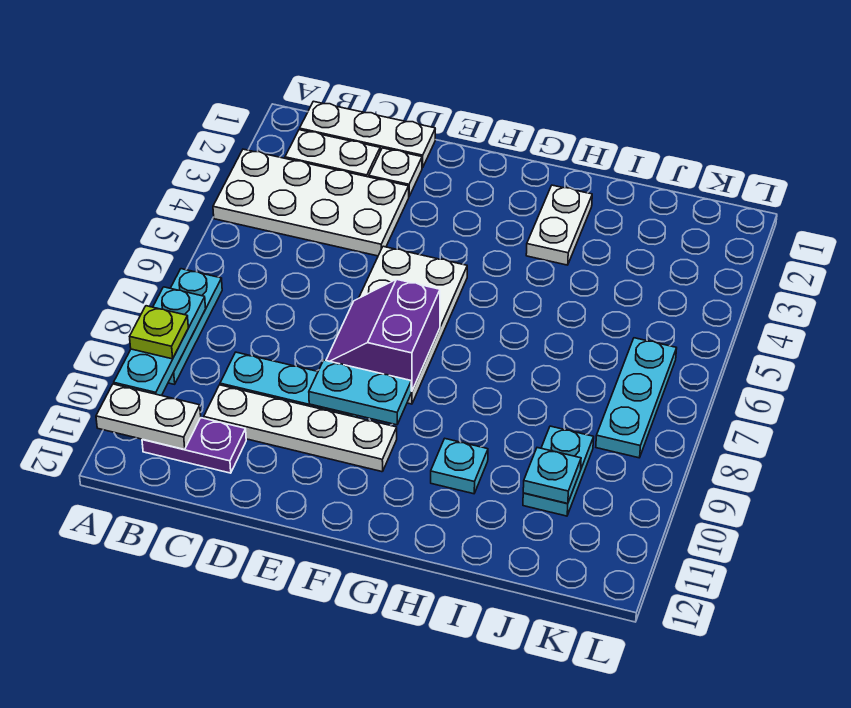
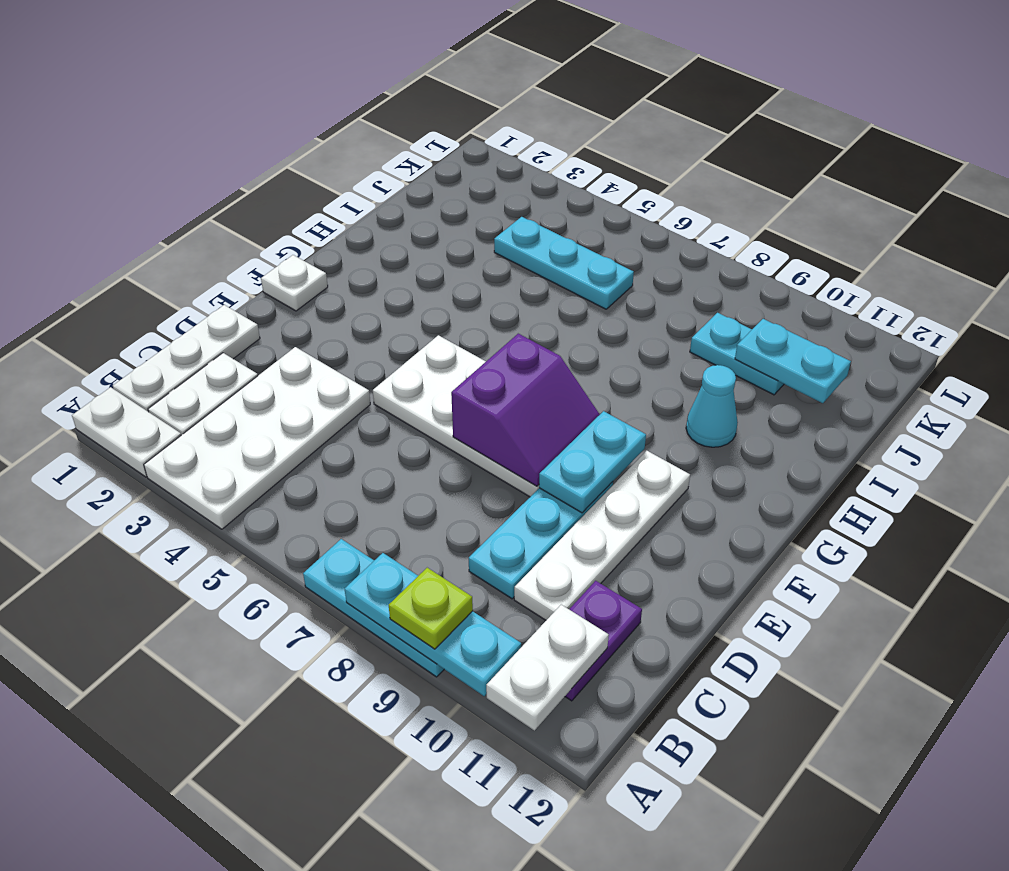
white 1x1 plate [369,148,422,196] -> white 1x1 plate moved to [261,255,328,311]
purple 2x2 slope [326,279,440,391] -> purple 2x2 slope turned to [451,334,600,486]
white 1x2 plate [526,185,592,265] -> white 1x2 plate moved to [72,387,181,477]
cyan 1x1 plate [431,439,488,494] -> cyan 1x1 cone [686,365,738,447]
cyan 1x1 plate [523,448,581,504] -> cyan 1x2 plate [735,319,851,403]
cyan 1x3 plate [596,338,677,458] -> cyan 1x3 plate moved to [494,217,634,309]

